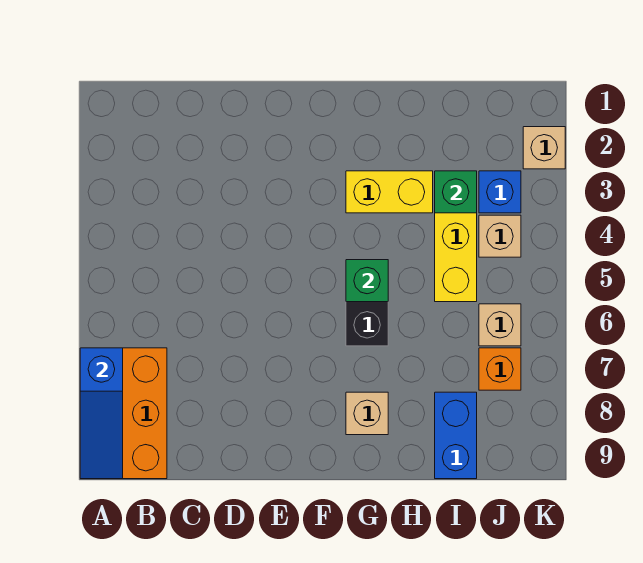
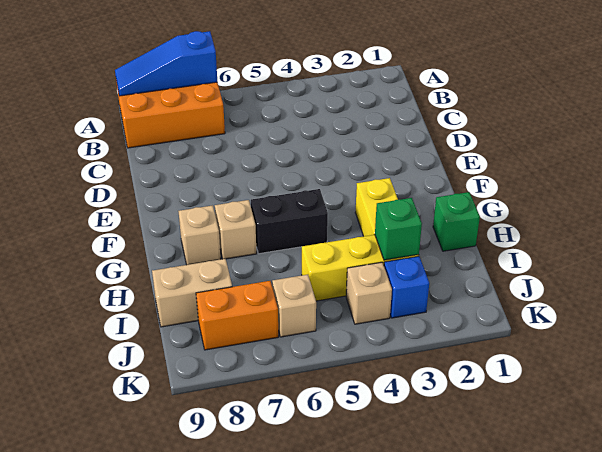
green 1x1 brick [346,260,388,302] -> green 1x1 brick moved to [433,192,480,251]
blue 1x2 brick [435,392,477,479] -> tan 1x2 brick [152,259,232,327]
orange 1x1 brick [479,348,521,390] -> orange 1x2 brick [196,281,278,350]
tan 1x1 brick [523,127,565,169] -> tan 1x1 brick moved to [215,200,257,259]

